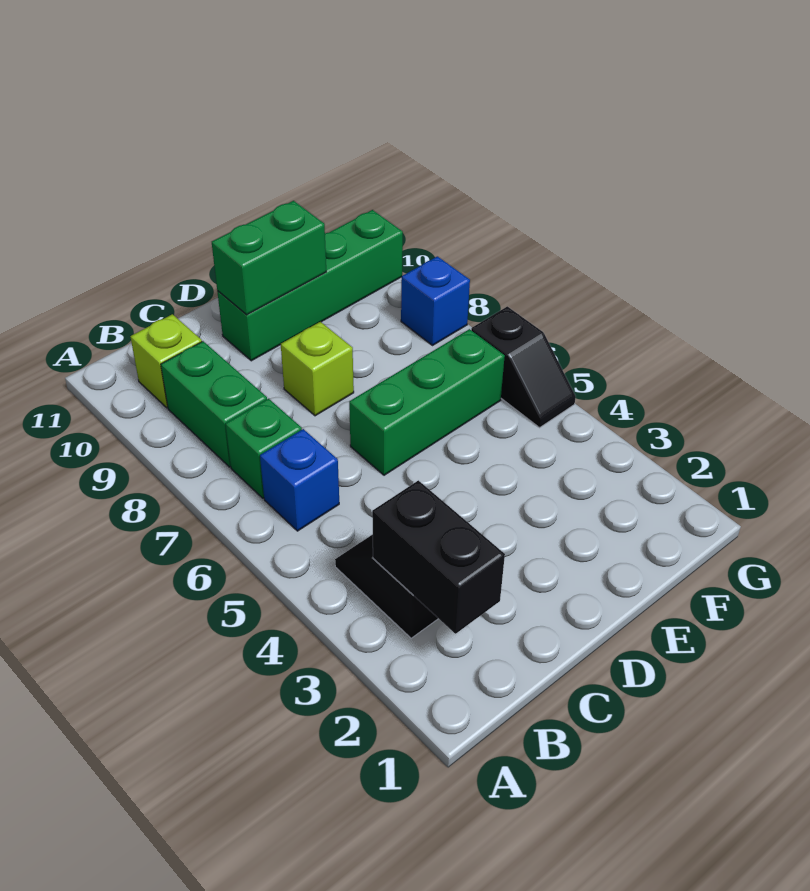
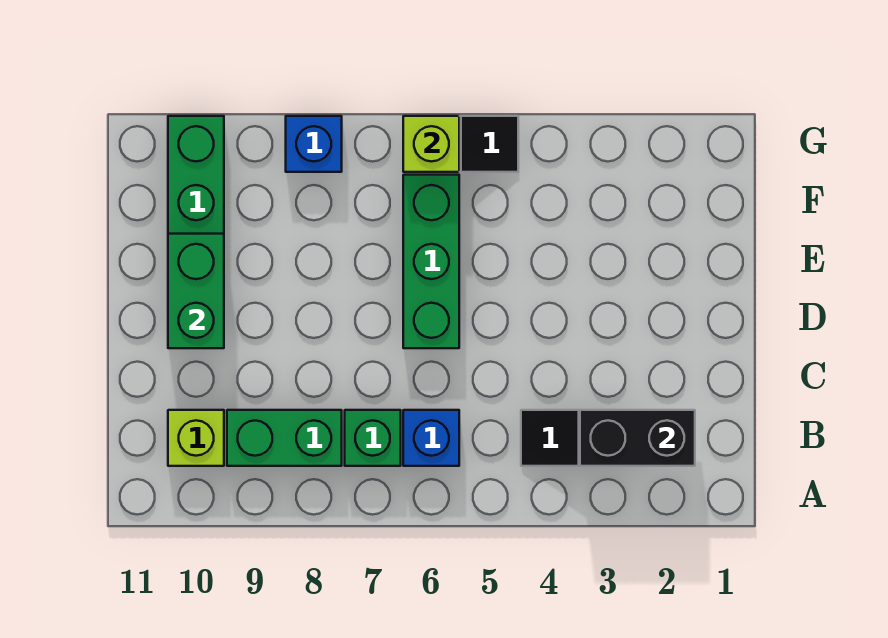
lime 1x1 brick [281,322,354,416] -> lime 1x1 brick moved to [403,116,459,172]

